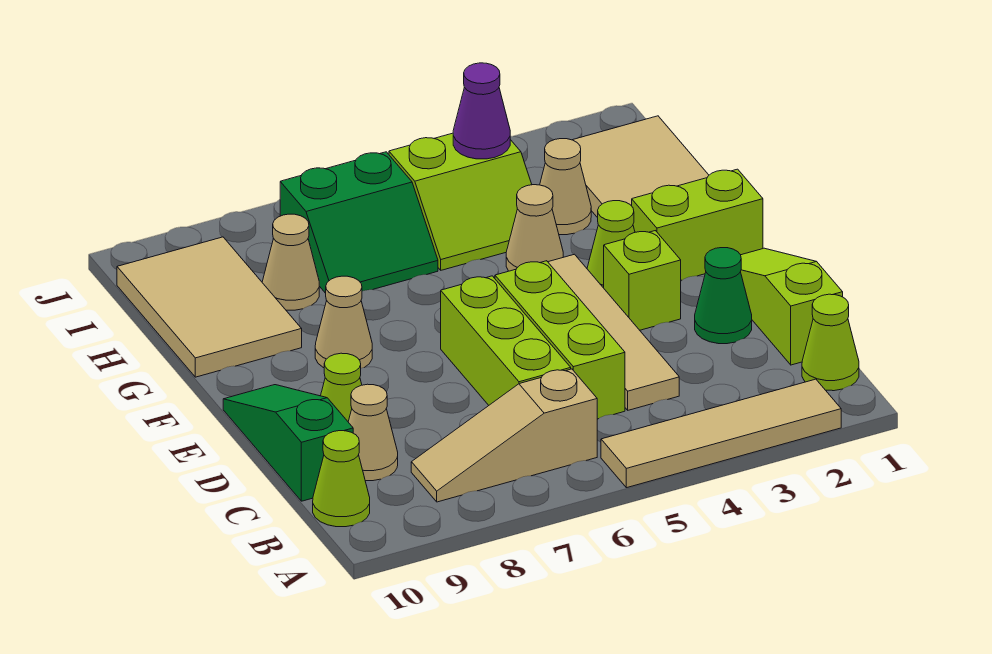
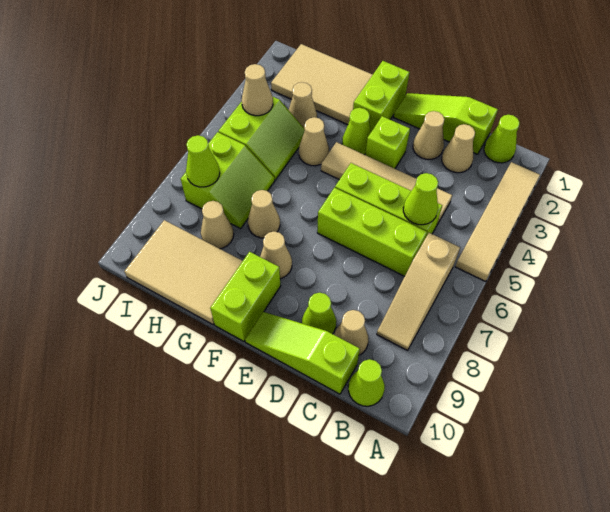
none -> tan 1x1 cone [442,124,475,173]
none -> lime 1x1 cone [403,173,438,225]
green 1x3 slope [223,385,353,501] -> lime 1x3 slope [245,312,360,394]
green 1x1 cone [695,248,752,344] -> tan 1x1 cone [413,111,444,159]
none -> lime 1x2 brick [210,252,280,341]
none -> tan 1x1 cone [248,190,280,238]
green 2x2 slope [280,152,438,293] -> lime 2x2 slope [181,132,275,228]
purple 1x1 cone [453,63,510,159] -> tan 1x1 cone [242,64,273,116]
none -> lime 1x1 cone [186,135,220,187]

